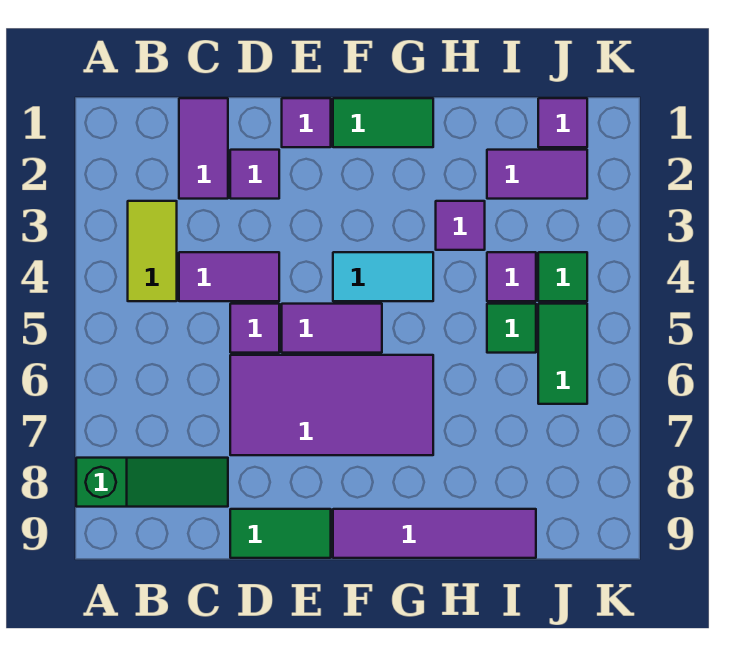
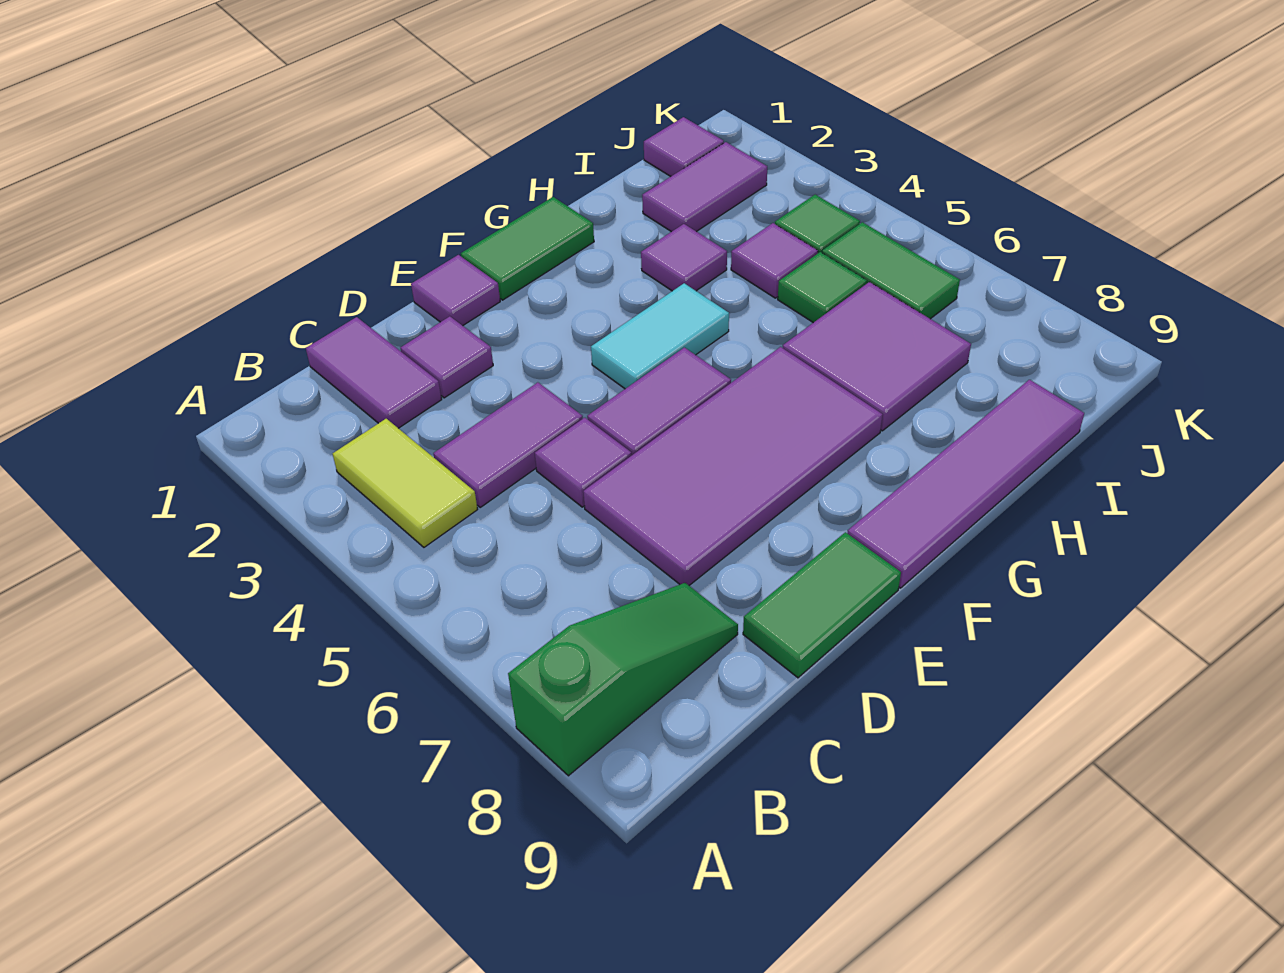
none -> purple 2x2 tile [783,282,971,431]

